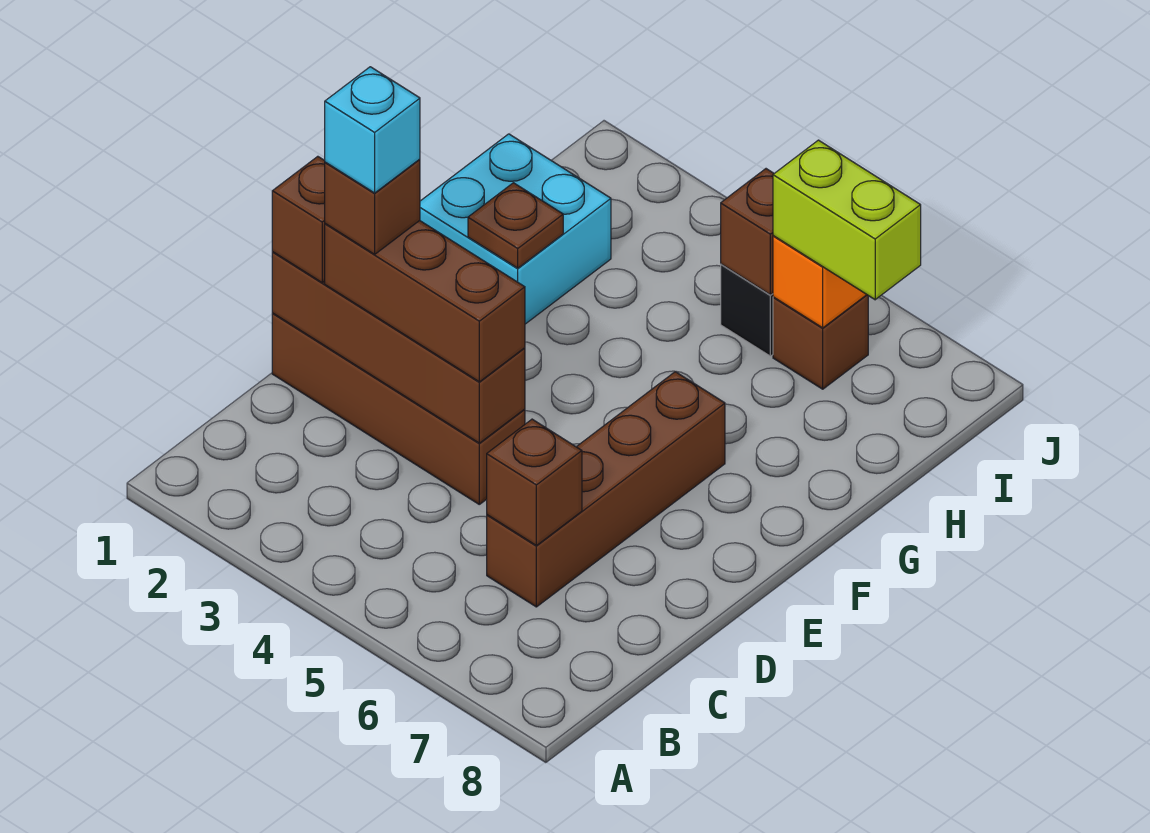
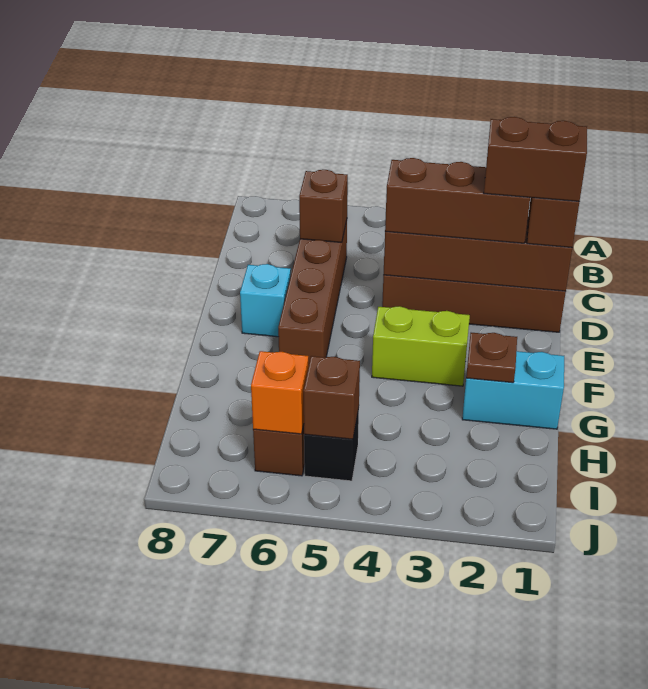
brown 1x1 brick [325,159,420,254] -> brown 1x2 brick [484,117,587,201]
cyan 1x1 brick [325,67,420,193] -> cyan 1x1 brick moved to [240,264,291,337]
cyan 2x2 brick [420,134,611,324] -> cyan 1x2 brick [462,351,564,429]
lime 1x2 brick [773,140,921,300] -> lime 1x2 brick moved to [372,306,470,386]

